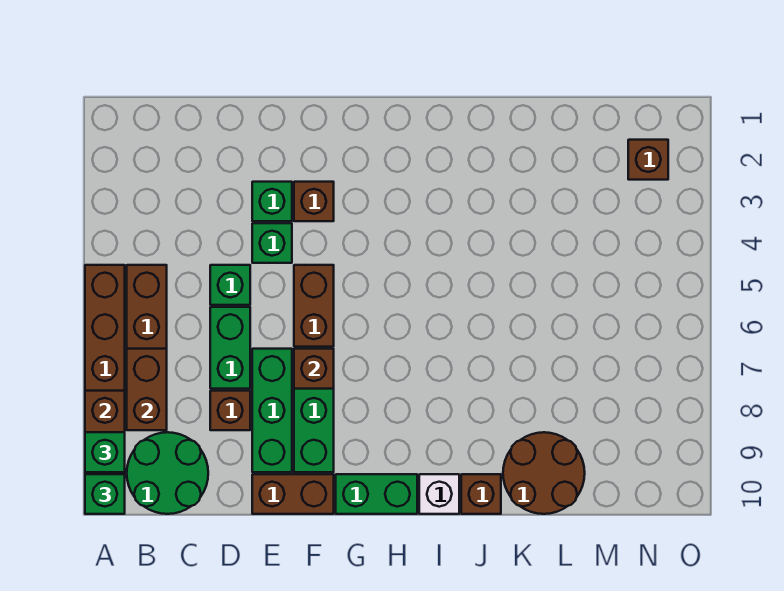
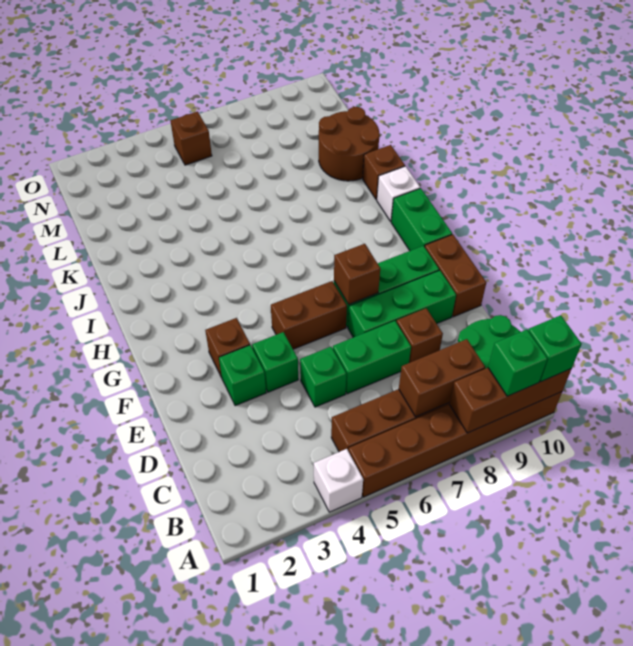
none -> white 1x1 brick [314,449,363,512]
brown 1x1 brick [628,140,668,180] -> brown 1x1 brick moved to [171,112,212,165]

